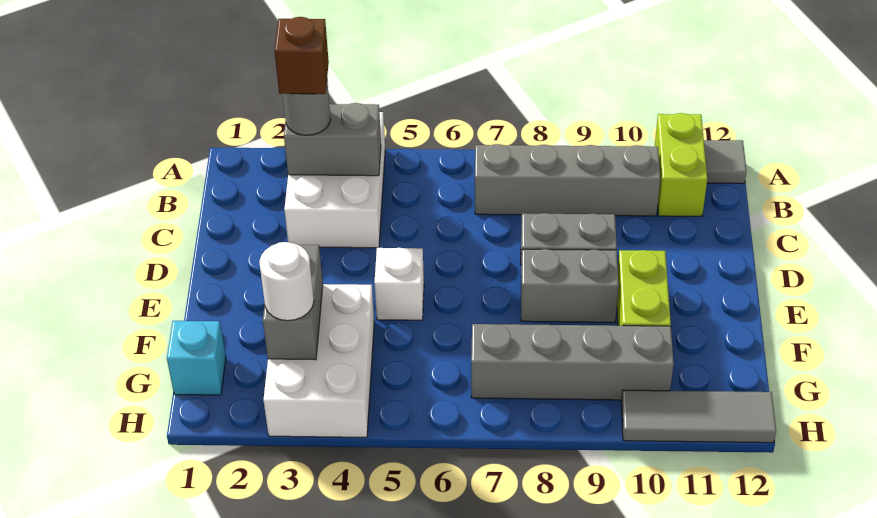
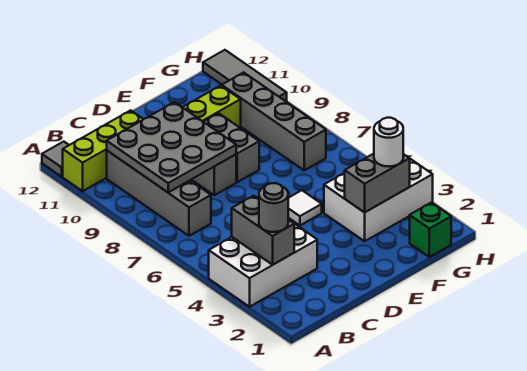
lime 1x2 brick [655,113,707,216] -> lime 1x3 brick [63,110,143,191]
brown 1x1 brick [274,17,329,94] -> none
none -> grey 3x3 plate [107,102,236,192]
white 1x1 brick [375,248,424,320] -> white 1x1 tile [288,190,322,225]
cyan 1x1 brick [167,321,226,395] -> green 1x1 brick [410,203,451,257]

